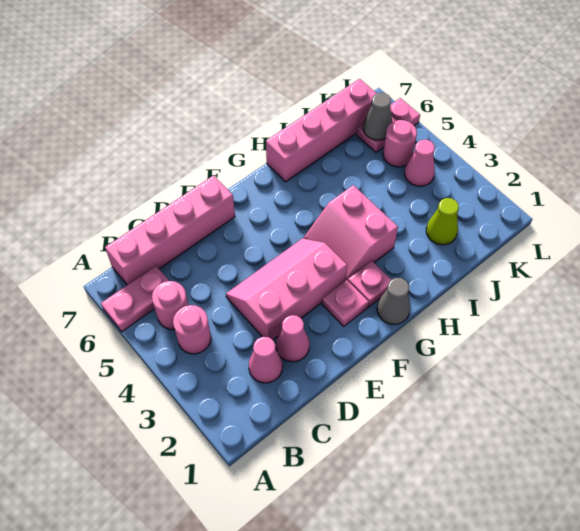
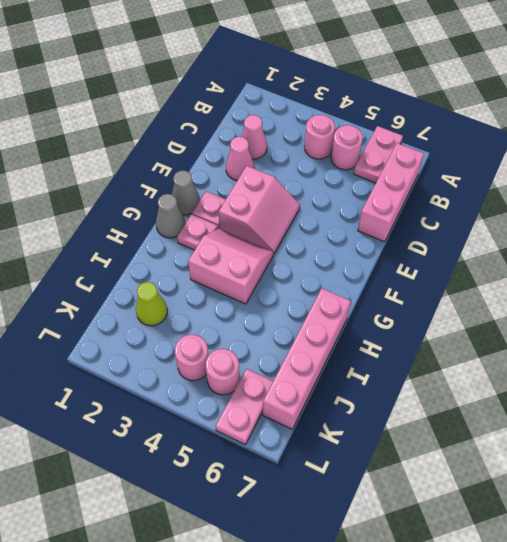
pink 1x4 brick [105,175,235,285] -> pink 1x3 brick [358,143,424,242]
pink 2x3 slope [226,238,347,340] -> pink 2x2 slope [219,166,300,254]
pink 1x1 cone [404,140,435,186] -> pink 1x1 round brick [175,335,209,381]
grey 1x1 cone [363,93,392,140] -> grey 1x1 cone moved to [172,170,200,215]

